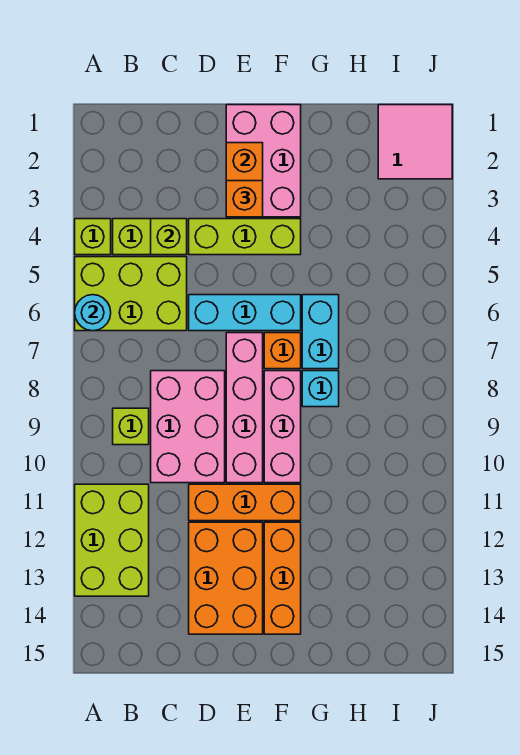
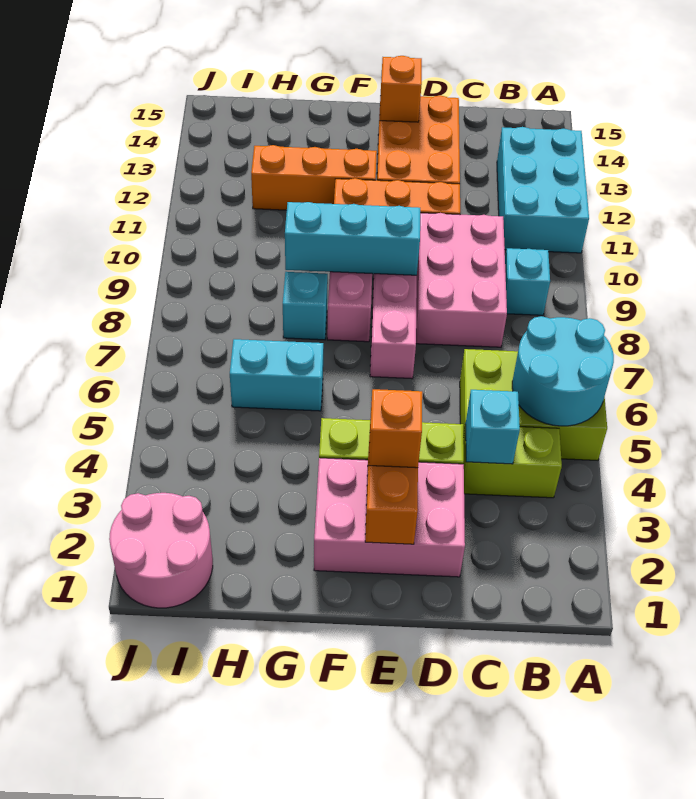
lime 1x1 brick [75,219,111,255] -> none
cyan 1x1 round brick [75,295,111,331] -> cyan 2x2 round brick [512,316,614,426]
lime 2x3 brick [75,484,149,596] -> cyan 2x3 brick [497,127,589,253]
lime 1x1 brick [113,408,149,445] -> cyan 1x1 brick [505,248,550,315]
lime 1x1 brick [151,219,187,255] -> cyan 1x1 brick [465,390,520,464]
cyan 1x3 brick [189,295,301,331] -> cyan 1x3 brick moved to [285,202,420,275]
pink 2x3 brick [226,105,301,217] -> pink 2x3 brick turned to [314,458,465,577]
orange 1x1 brick [264,333,301,369] -> orange 1x1 brick moved to [380,56,422,122]
orange 1x3 brick [264,522,301,634] -> orange 1x3 brick turned to [251,145,377,210]
cyan 1x2 brick [302,295,339,369] -> cyan 1x2 brick turned to [230,339,323,411]
pink 2x2 tile [378,105,452,179] -> pink 2x2 round brick [109,493,213,608]

